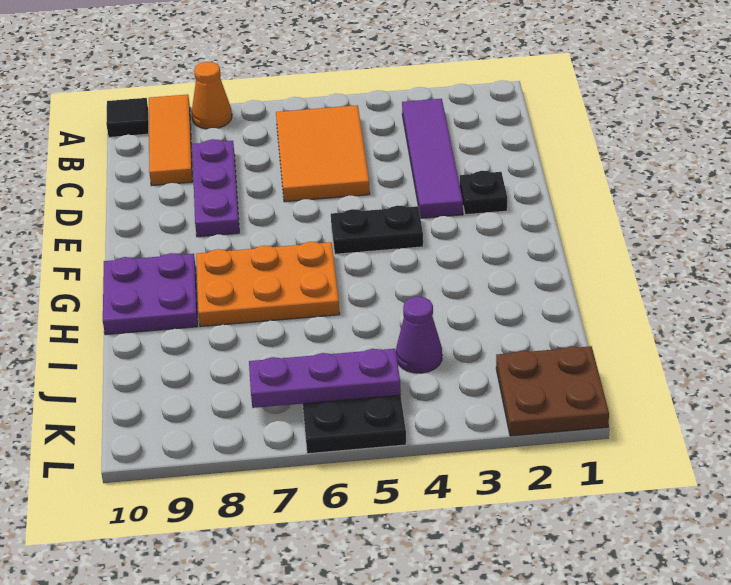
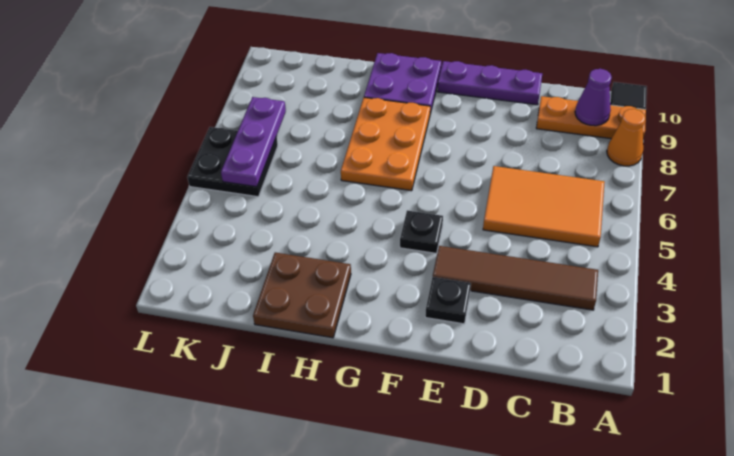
orange 1x3 tile [148,95,193,186] -> orange 1x3 plate [536,96,646,139]
purple 1x4 tile [402,99,463,218] -> brown 1x4 tile [433,246,598,310]
purple 1x3 plate [192,139,239,237] -> purple 1x3 plate moved to [437,61,542,105]
black 1x2 plate [331,205,423,254] -> black 1x1 plate [400,210,443,253]
purple 1x1 cone [396,297,442,373] -> purple 1x1 cone moved to [575,69,612,126]
brown 2x2 plate [496,346,609,436] -> brown 2x2 plate moved to [253,252,351,338]

